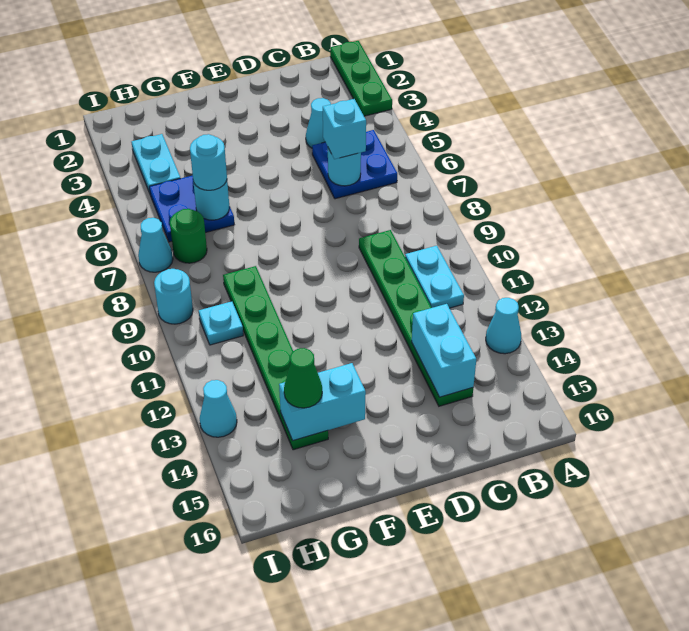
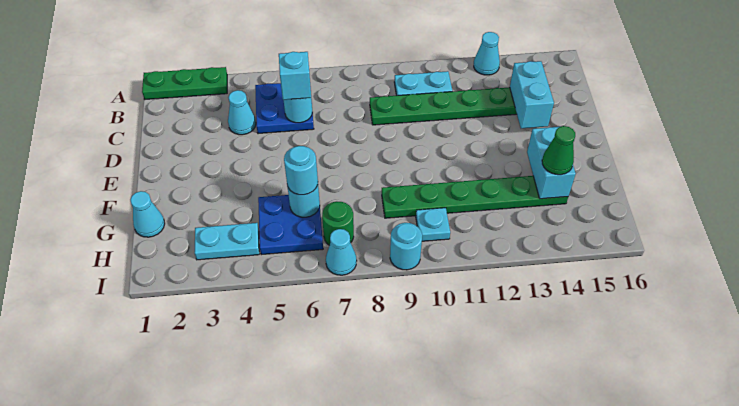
cyan 1x2 brick [412,304,476,397] -> cyan 1x2 brick turned to [510,61,554,128]
cyan 1x1 cone [200,380,237,437] -> cyan 1x1 cone moved to [130,191,165,237]

